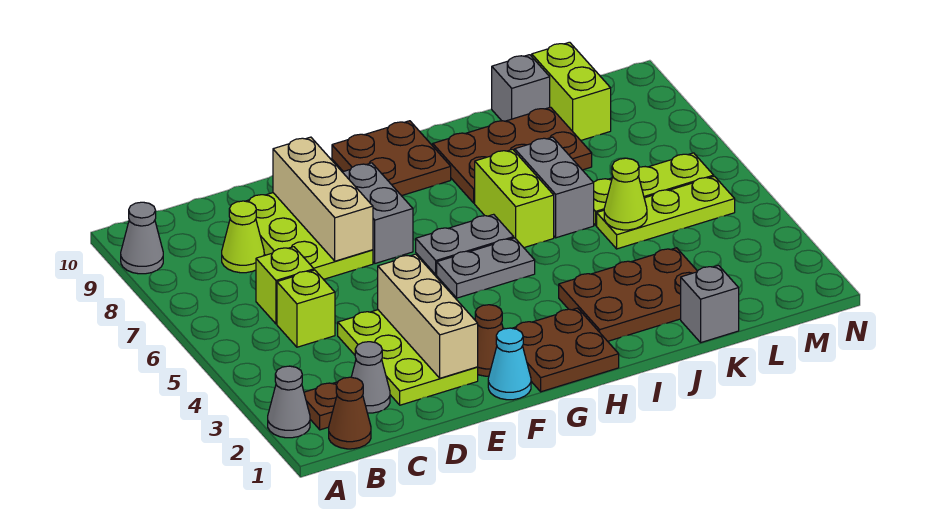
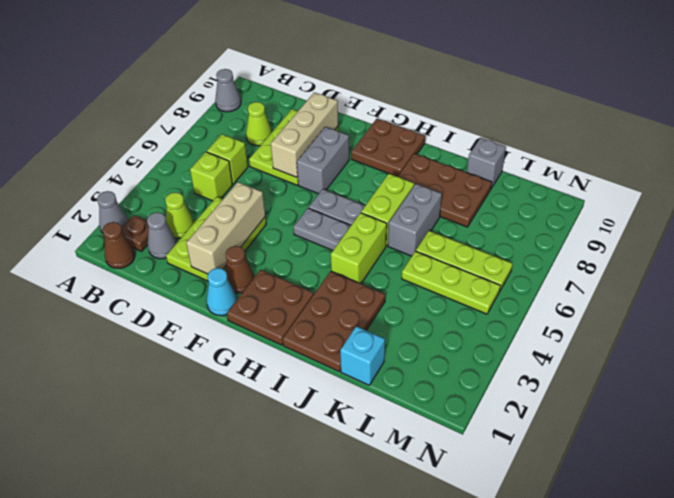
brown 2x3 plate [559,248,697,341] -> brown 2x3 plate turned to [283,271,385,372]
grey 1x1 brick [681,265,739,342] -> cyan 1x1 brick [340,326,385,385]
lime 1x1 cone [604,158,647,230] -> lime 1x1 cone moved to [165,192,194,238]
lime 1x2 brick [532,42,611,140] -> lime 1x2 brick moved to [331,213,387,284]

